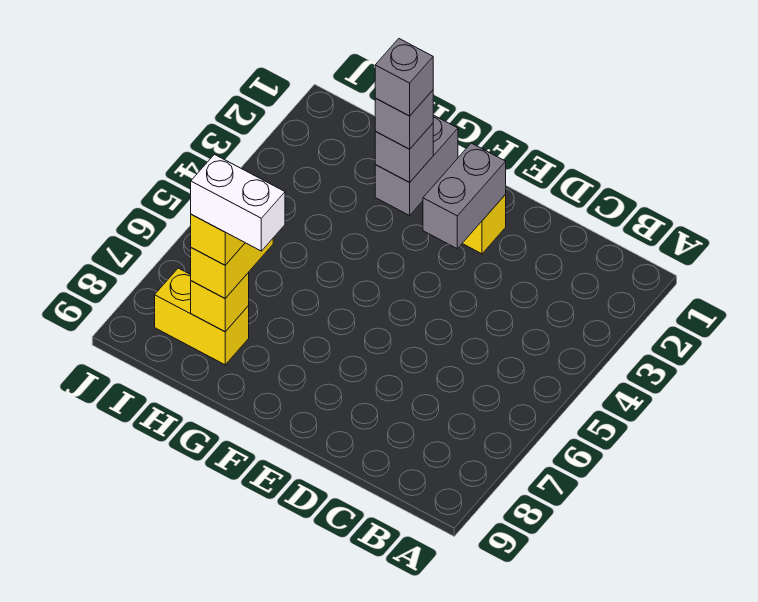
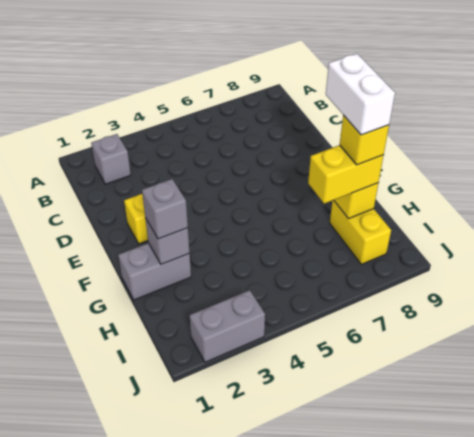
grey 1x2 brick [423,143,506,248] -> grey 1x2 brick moved to [190,290,265,362]
grey 1x1 brick [375,39,433,116] -> grey 1x1 brick moved to [91,134,131,184]

